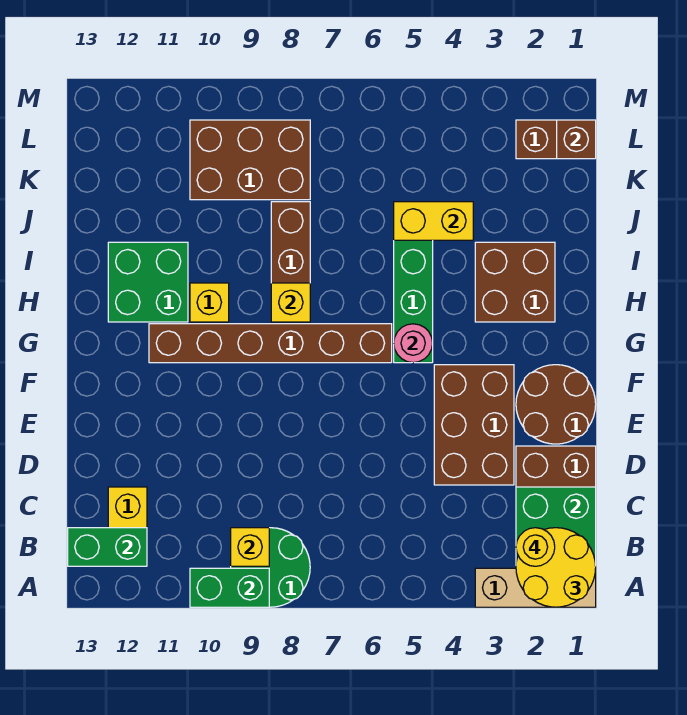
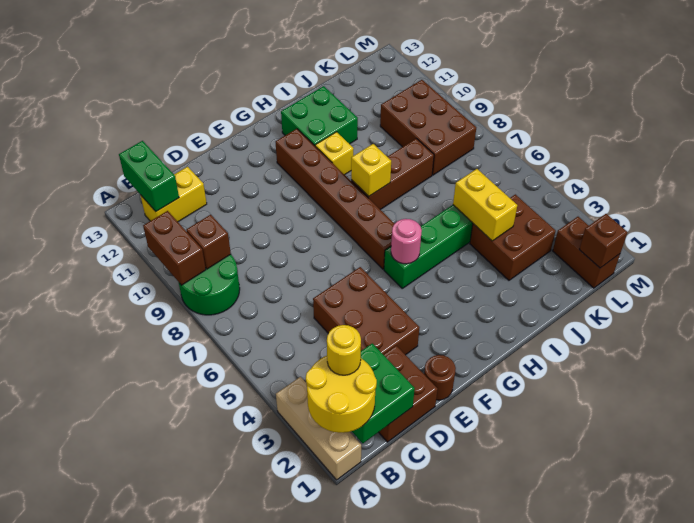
green 1x2 brick [190,568,269,607] -> brown 1x2 brick [143,211,206,285]
yellow 1x1 brick [231,528,269,566] -> brown 1x1 brick [187,215,231,269]
brown 2x3 brick [434,365,514,485] -> brown 2x3 brick turned to [313,267,419,355]
brown 2x2 round brick [516,365,596,444] -> brown 1x1 round brick [424,355,456,400]
brown 2x2 brick [475,242,555,322] -> brown 2x2 brick moved to [470,194,556,280]

